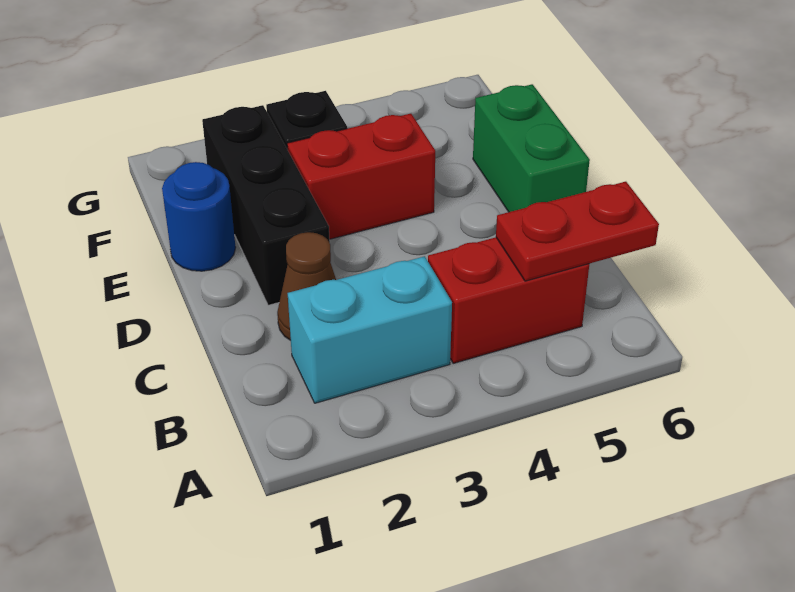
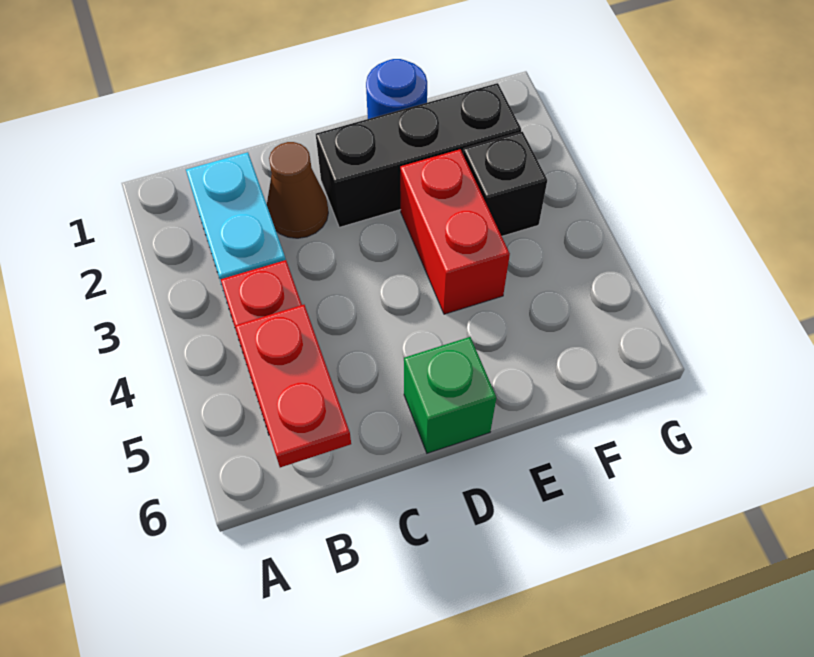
green 1x2 brick [473,84,590,212] -> green 1x1 brick [404,337,496,453]

